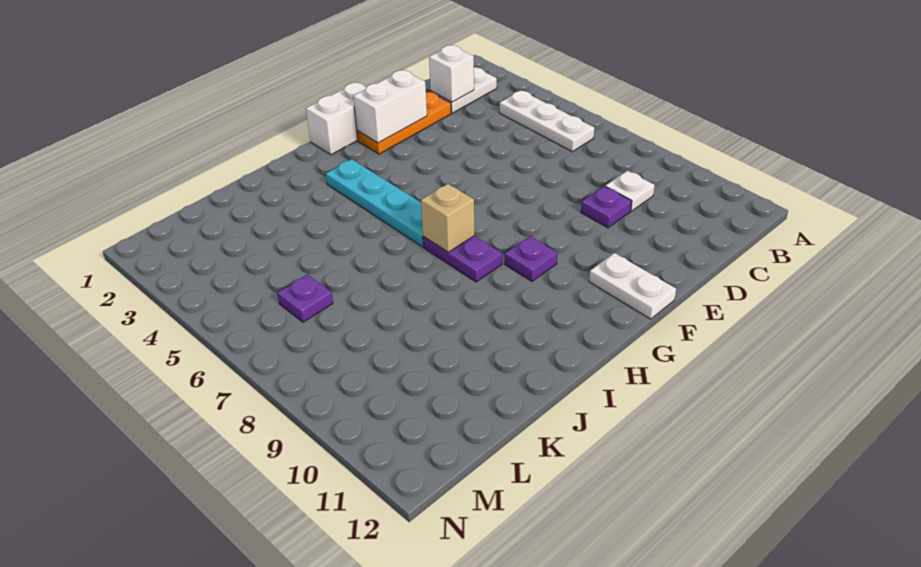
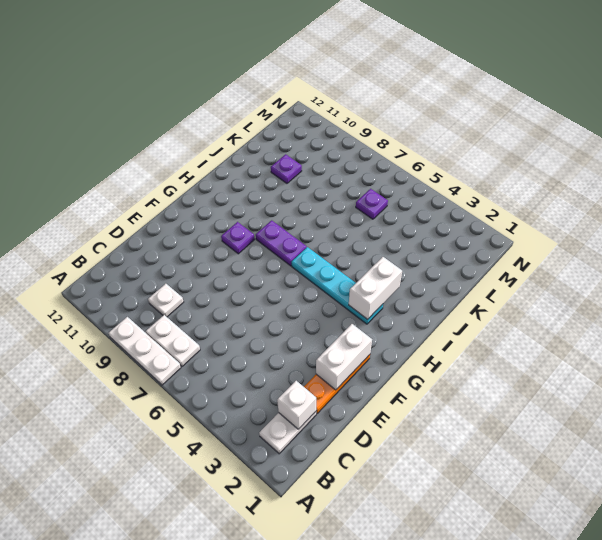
white 1x3 plate [500,91,594,152] -> white 1x3 plate moved to [109,317,181,385]
purple 1x1 plate [581,186,632,228] -> purple 1x1 plate moved to [271,154,302,183]
white 1x2 brick [306,82,366,155] -> white 1x2 brick moved to [349,257,402,319]
white 1x2 plate [589,253,676,319] -> white 1x2 plate moved to [146,315,200,366]
tan 1x1 brick [421,184,474,252] -> none

